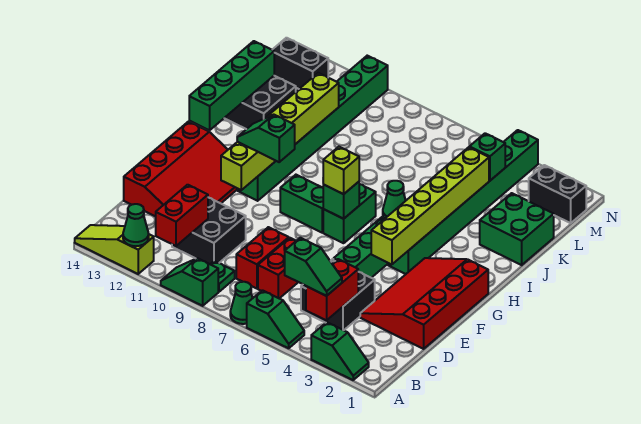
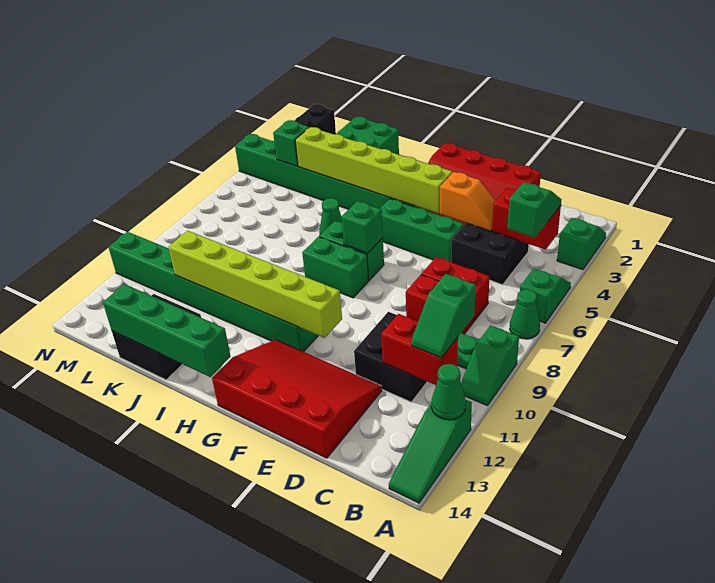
lime 1x3 slope [75,225,154,274] -> green 1x3 slope [389,400,472,503]
none -> orange 1x2 slope [440,172,496,231]
lime 1x1 brick [323,147,359,194] -> none
green 1x2 brick [280,175,323,233] -> green 1x2 brick turned to [302,237,369,298]
green 1x2 slope [237,115,295,162] -> green 1x2 slope moved to [411,274,476,358]
black 1x2 brick [272,38,328,89] -> none

